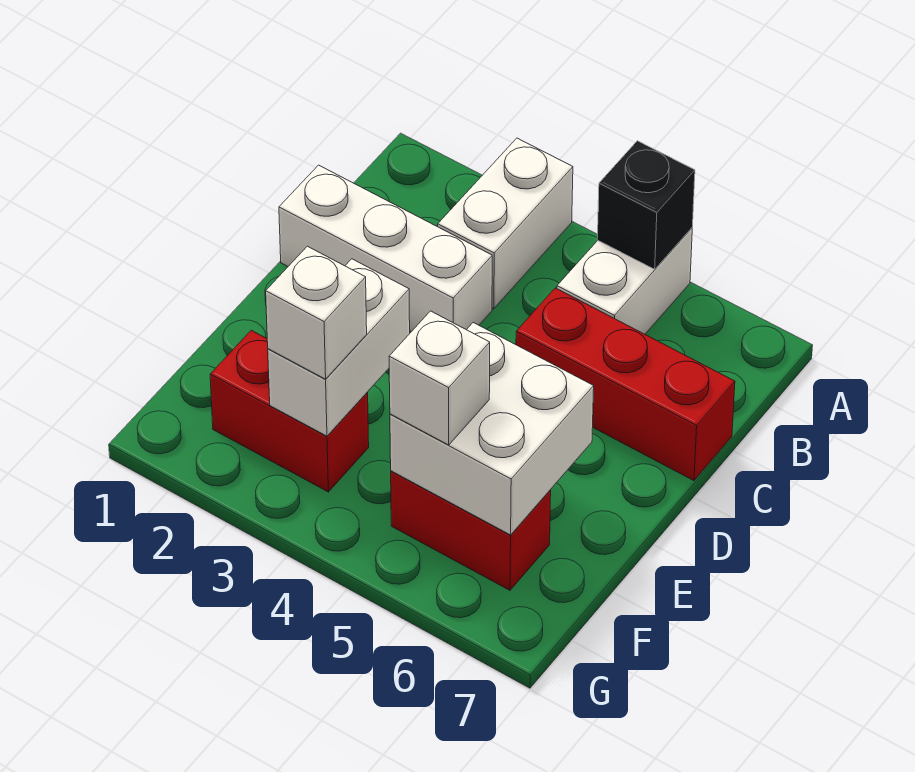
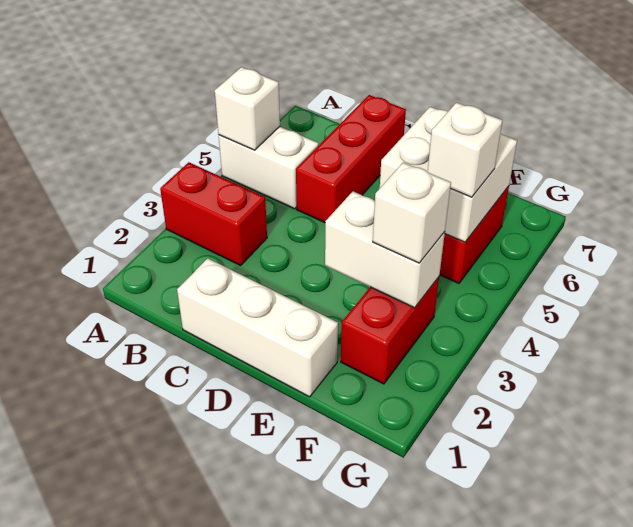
white 1x2 brick [438,138,573,309] -> red 1x2 brick [160,162,267,265]
black 1x1 brick [597,141,695,269] -> white 1x1 brick [215,67,280,150]
white 1x3 brick [279,165,492,332] -> white 1x3 brick turned to [177,258,338,397]

